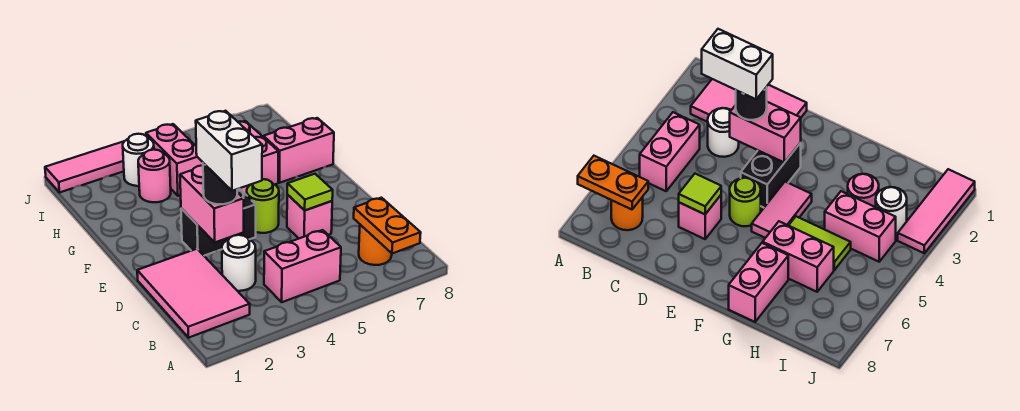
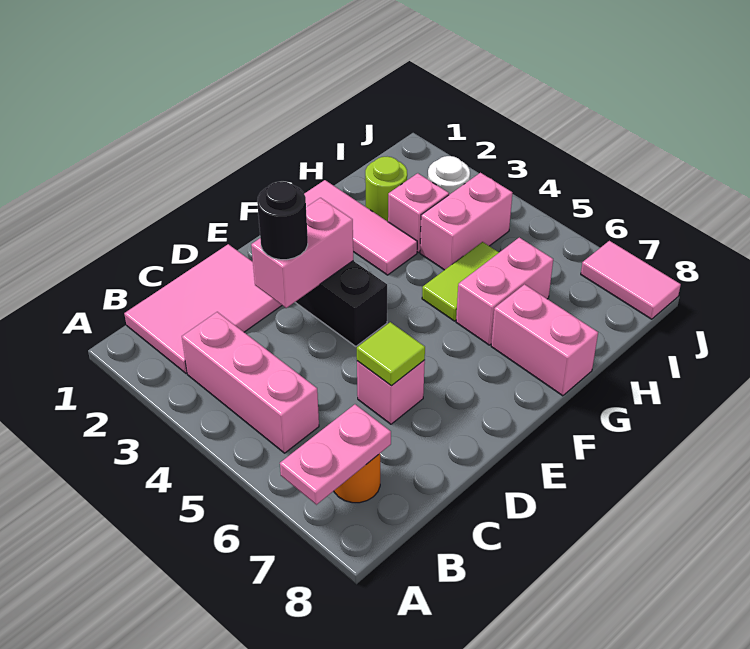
orange 1x2 plate [354,198,421,254] -> pink 1x2 plate [280,404,391,505]
pink 1x2 brick [264,230,341,302] -> pink 1x3 brick [182,312,319,453]
white 1x1 round brick [222,235,256,291] -> none
white 1x2 brick [196,111,262,191] -> none
lime 1x1 round brick [247,179,279,233] -> lime 1x1 round brick moved to [365,157,407,221]
pink 1x2 tile [752,182,812,238] -> pink 1x2 tile moved to [581,241,681,319]
pink 1x1 round brick [138,150,171,202] -> pink 1x1 brick [388,173,449,252]
pink 1x3 tile [45,141,124,193] -> pink 1x3 tile moved to [304,180,417,275]

